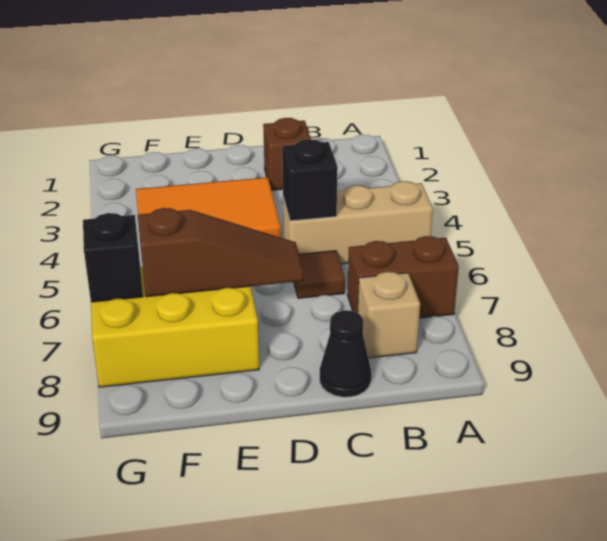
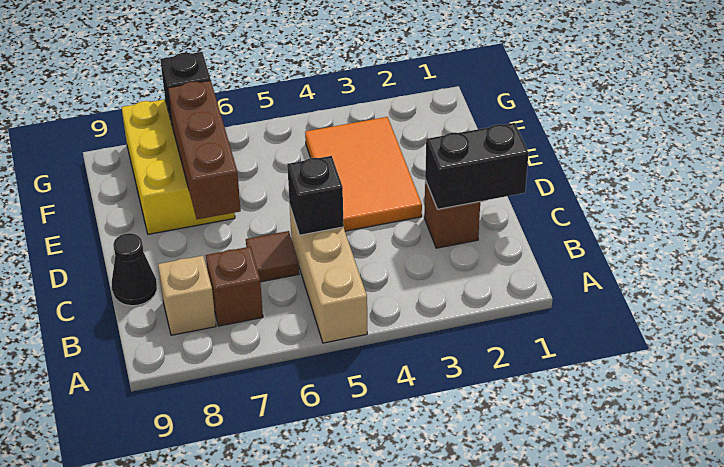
brown 1x2 brick [347,236,459,318] -> brown 1x1 brick [206,247,263,326]
none -> black 1x2 brick [425,123,528,209]
brown 1x3 slope [138,208,304,297] -> brown 1x3 brick [168,80,241,219]

